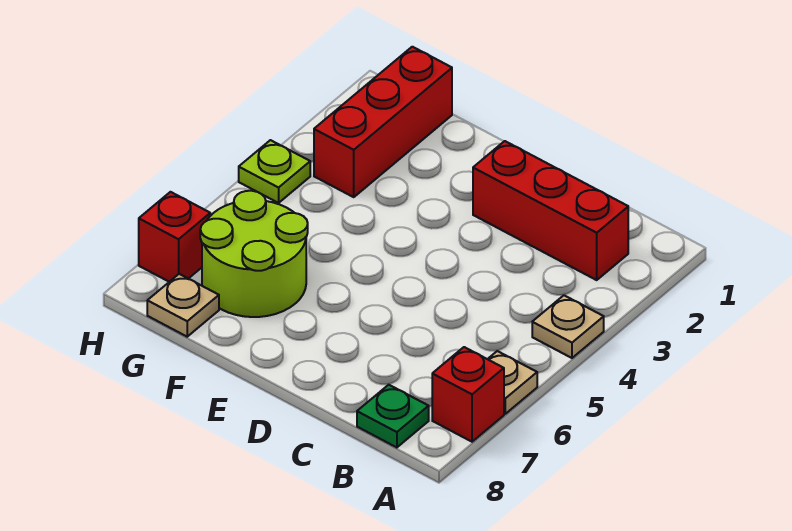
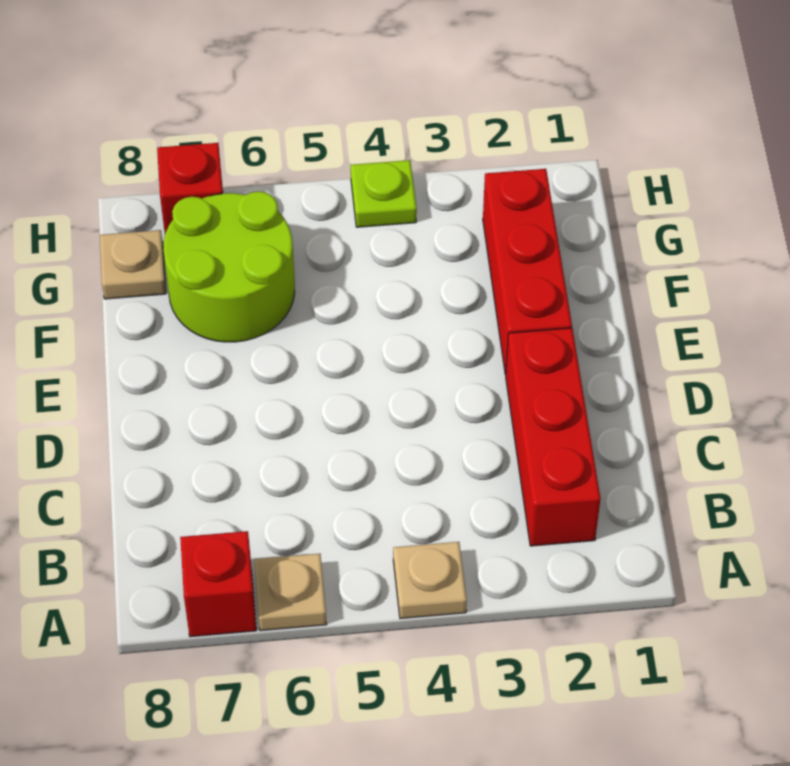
green 1x1 plate [357,385,429,448] -> none
red 1x3 brick [314,47,452,197] -> red 1x3 brick turned to [483,169,572,375]

